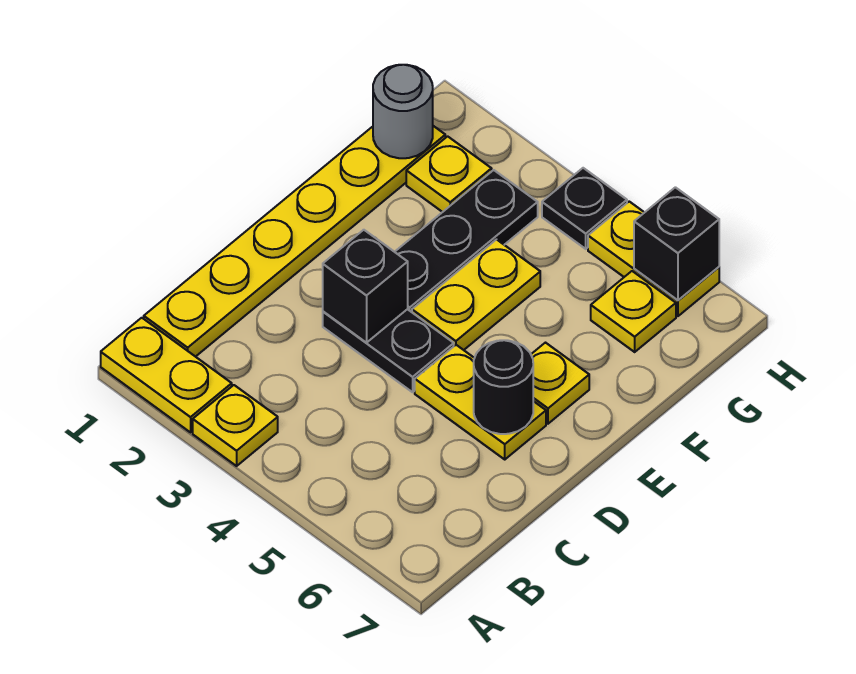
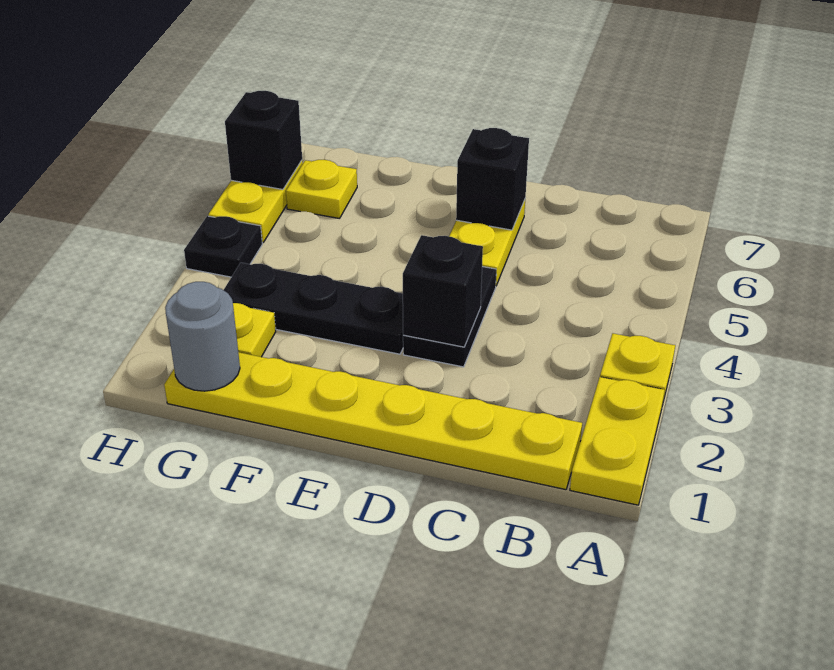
black 1x1 round brick [474,340,533,434] -> black 1x1 brick [456,128,529,230]
yellow 1x2 plate [412,240,540,350] -> none
yellow 1x1 plate [531,343,589,424] -> none

